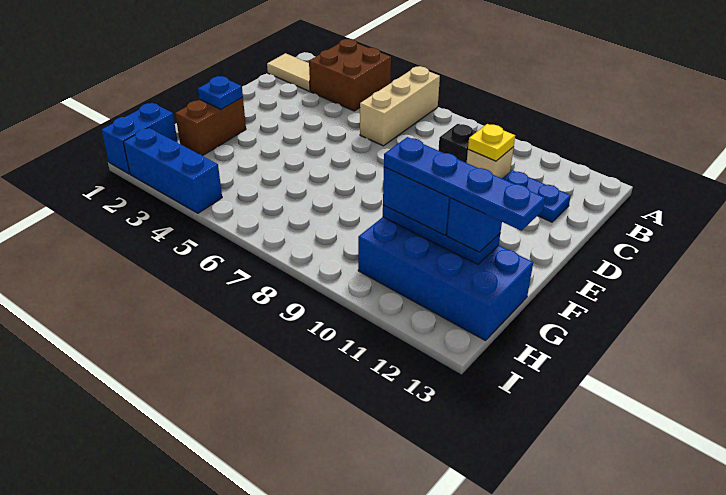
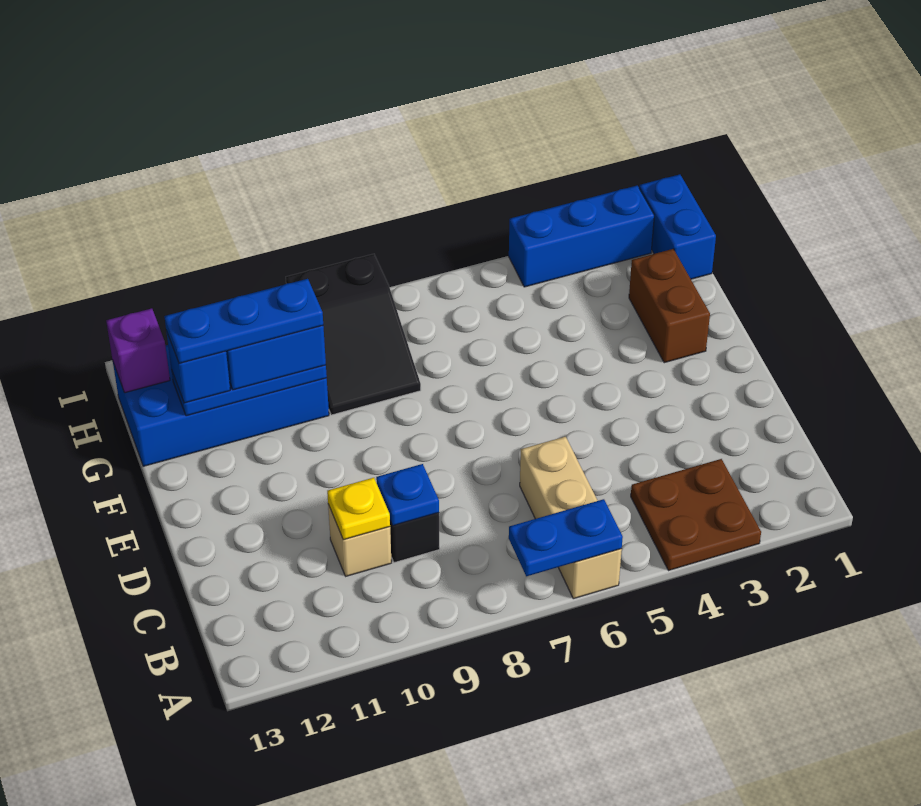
brown 2x2 brick [309,39,391,111] -> brown 2x2 plate [631,459,761,571]
tan 1x2 tile [267,53,310,91] -> none
blue 1x2 plate [502,170,571,222] -> blue 1x2 plate moved to [509,499,623,576]
blue 1x1 plate [198,76,243,109] -> blue 1x1 plate moved to [376,464,439,526]
none -> black 2x3 slope [286,254,421,415]
blue 1x4 plate [384,137,545,231] -> blue 1x3 plate [164,279,323,363]
none -> purple 1x1 brick [106,308,170,393]

